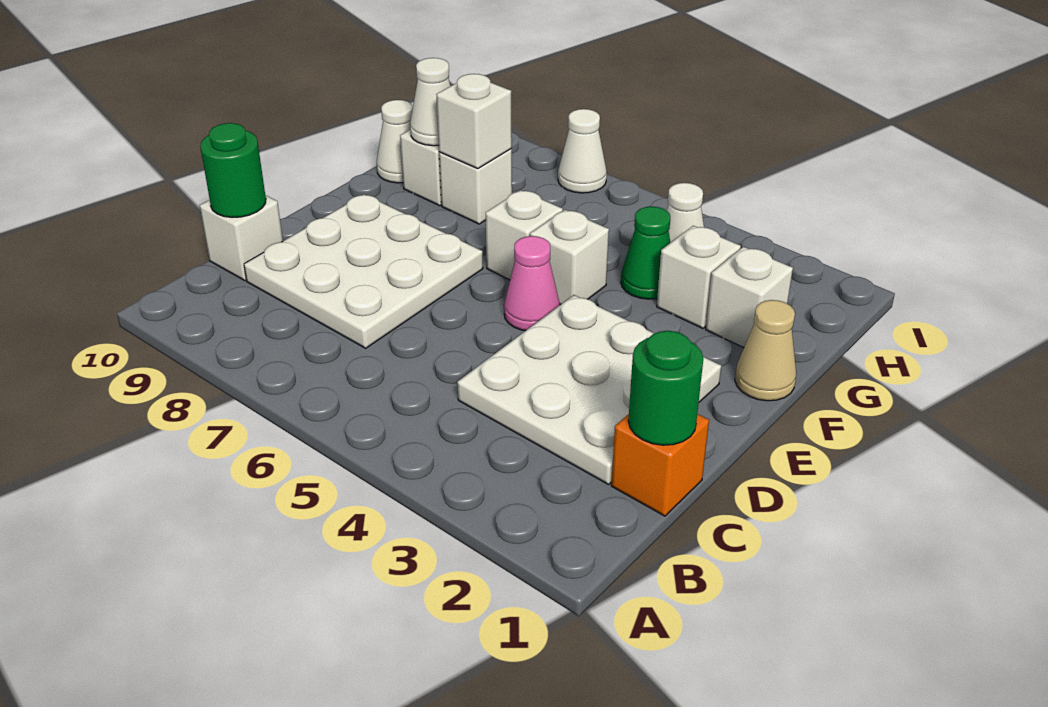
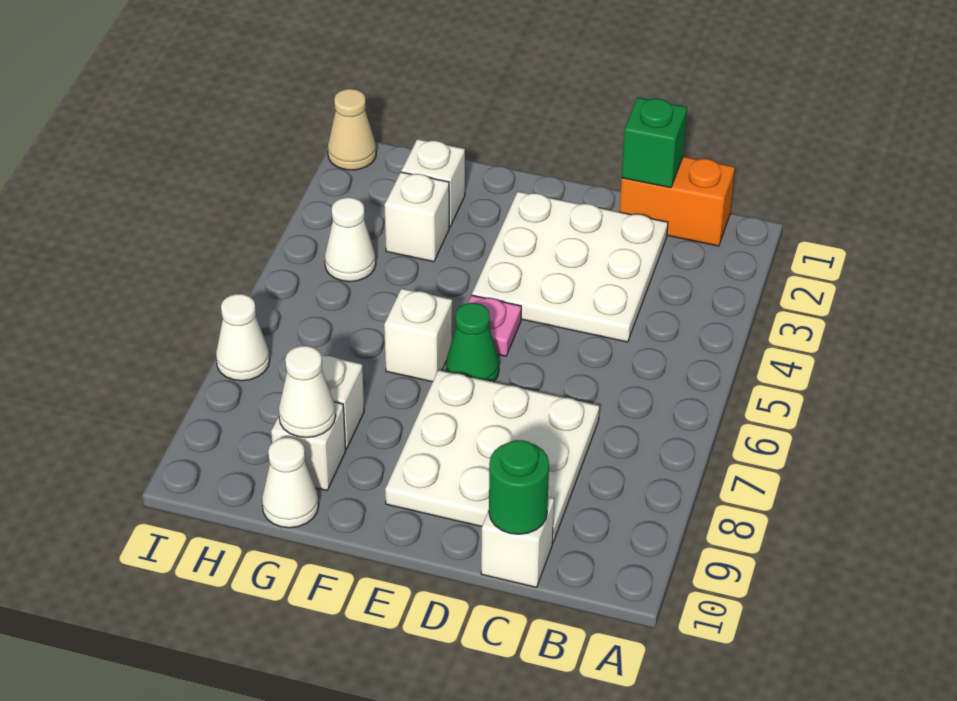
orange 1x1 brick [611,414,709,516] -> orange 1x2 brick [620,157,735,246]
green 1x1 round brick [628,331,703,445] -> green 1x1 brick [622,98,687,188]
pink 1x1 cone [504,236,560,331] -> pink 1x1 plate [468,295,521,356]
tan 1x1 cone [735,300,796,401] -> tan 1x1 cone moved to [328,89,376,170]
white 1x1 brick [530,210,609,305] -> none
green 1x1 cone [621,207,670,299] -> green 1x1 cone moved to [446,303,499,382]
white 1x1 brick [436,74,512,169] -> none

